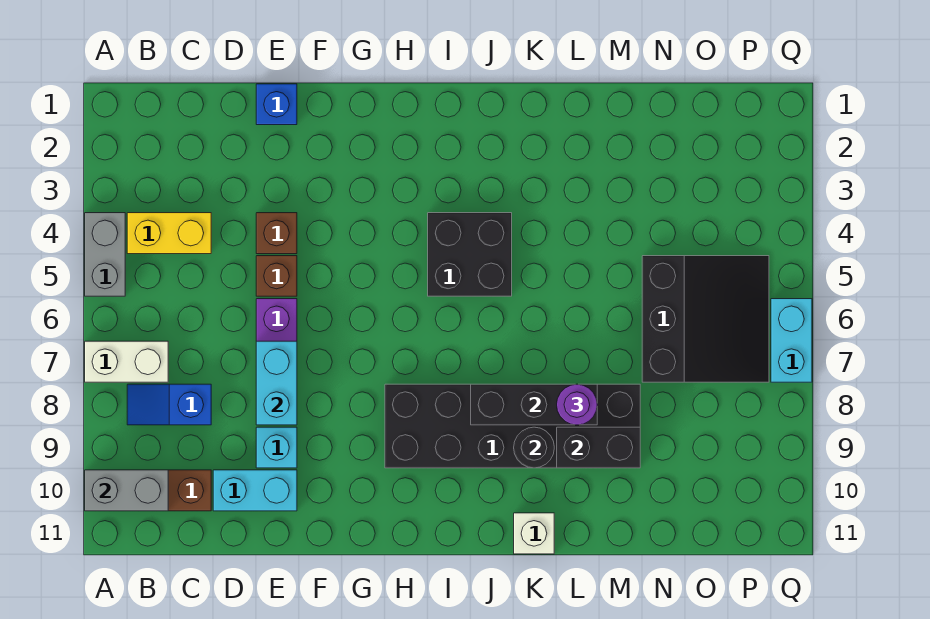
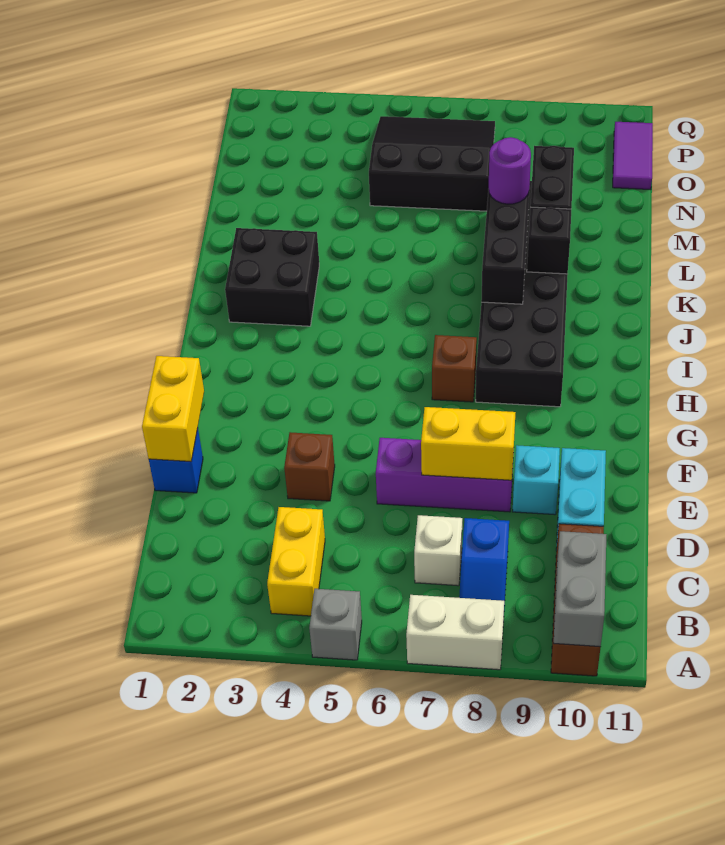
grey 1x2 brick [85,213,125,296] -> grey 1x1 brick [309,589,362,660]
white 1x2 brick [85,341,168,382] -> white 1x2 brick turned to [406,595,504,670]
none -> yellow 1x2 brick [142,356,204,462]
brown 1x1 brick [256,256,297,296] -> brown 1x1 brick moved to [432,335,477,402]
cyan 1x2 brick [256,341,297,425] -> yellow 1x2 brick [421,407,515,480]
black 2x2 brick [428,213,512,296] -> black 2x2 brick moved to [225,228,319,326]
black 1x1 round brick [514,427,554,468] -> black 1x1 brick [527,207,571,274]
white 1x1 brick [514,513,554,554] -> white 1x1 brick moved to [414,515,462,586]
none -> purple 1x2 tile [613,122,653,190]
cyan 1x2 brick [771,299,812,382] -> none

